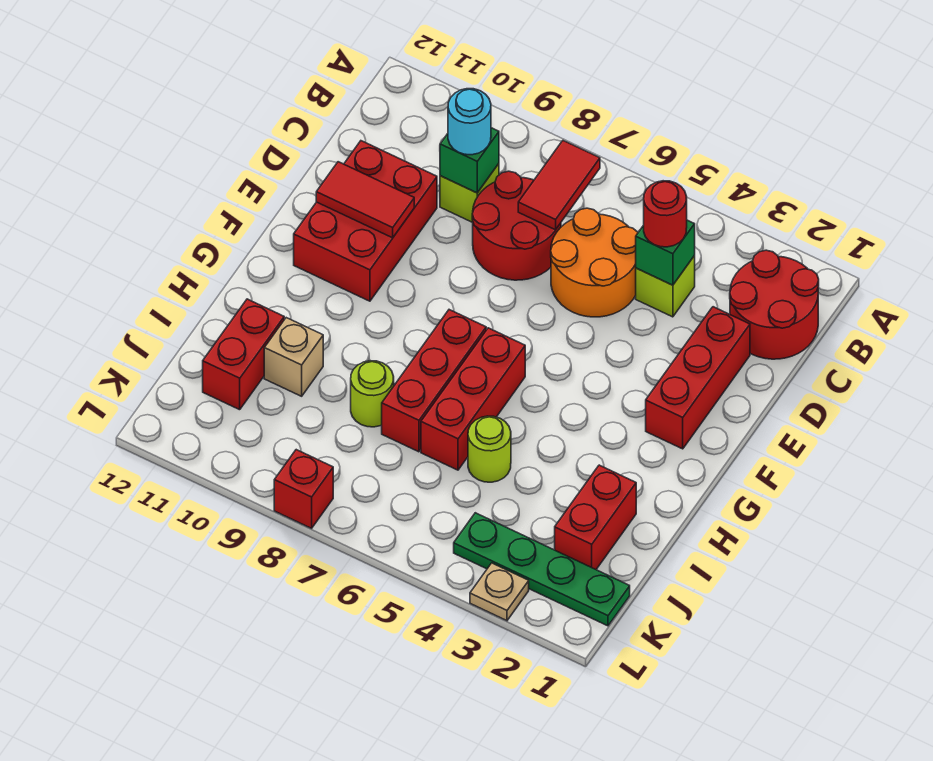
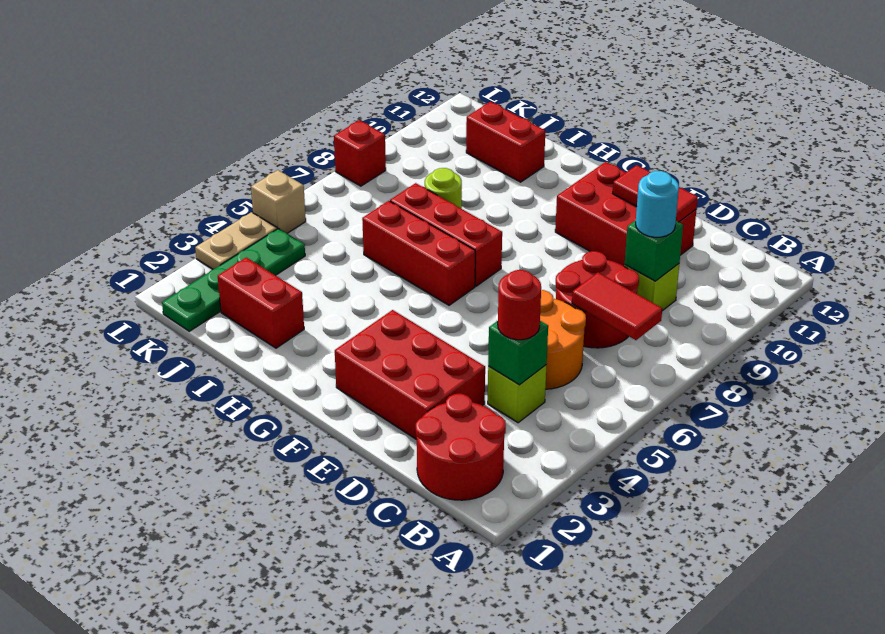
red 1x3 brick [646,307,750,449] -> red 2x3 brick [335,310,485,440]
red 1x2 tile [316,162,414,238] -> red 1x2 tile turned to [613,165,698,222]
lime 1x1 round brick [468,416,511,482] -> none
tan 1x1 brick [264,318,323,396] -> tan 1x1 brick moved to [251,170,306,233]
tan 1x1 plate [470,563,529,621] -> tan 1x2 plate [195,212,277,269]

